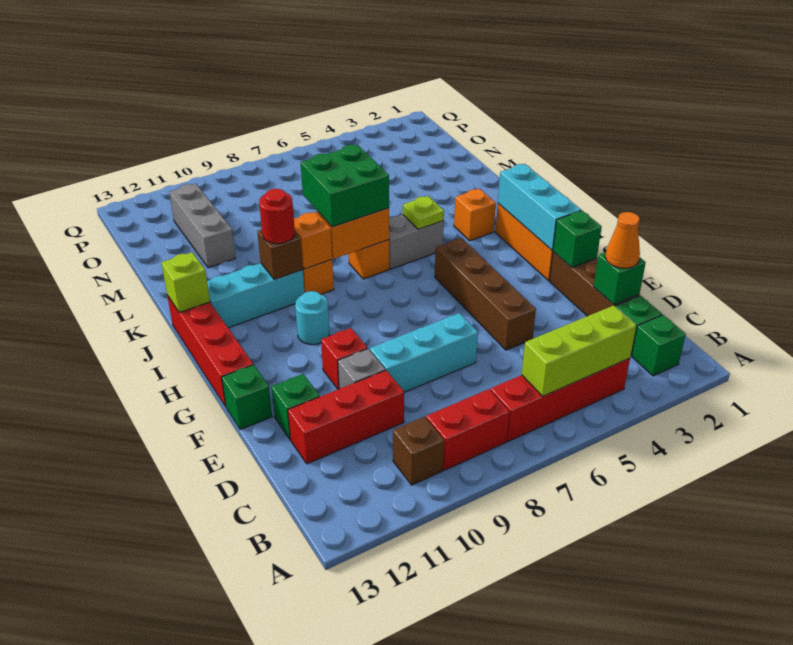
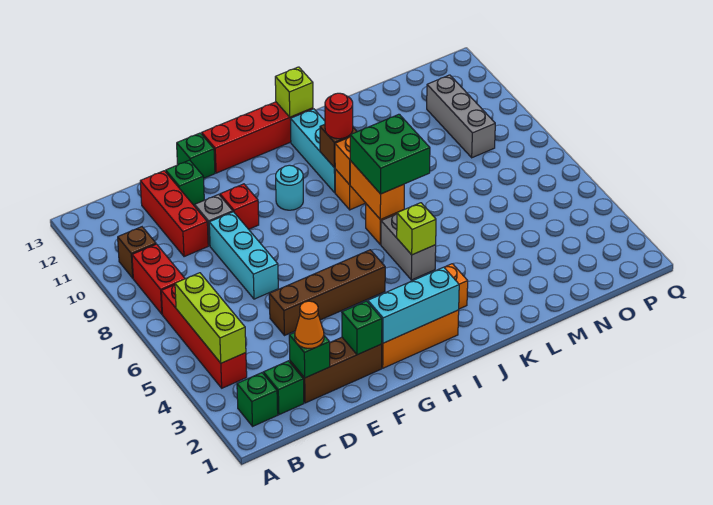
lime 1x1 plate [403,196,444,229] -> lime 1x1 brick [397,203,436,255]
grey 1x3 brick [169,184,235,268] -> grey 1x3 brick turned to [427,75,495,158]

